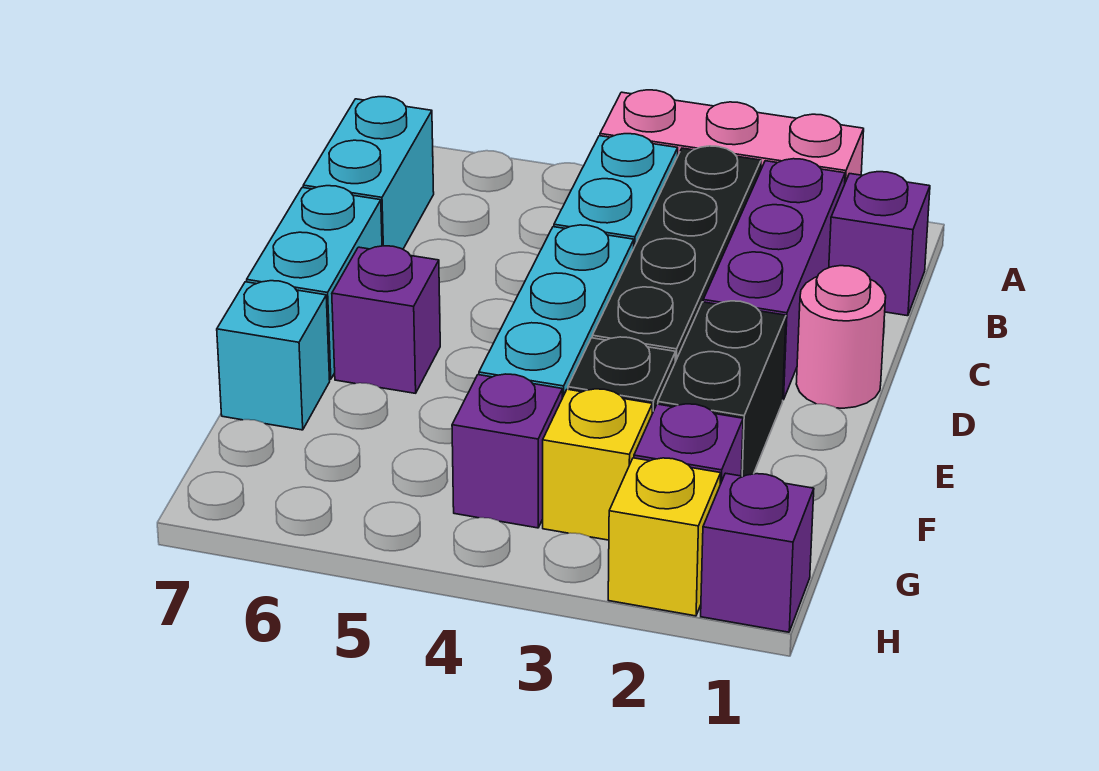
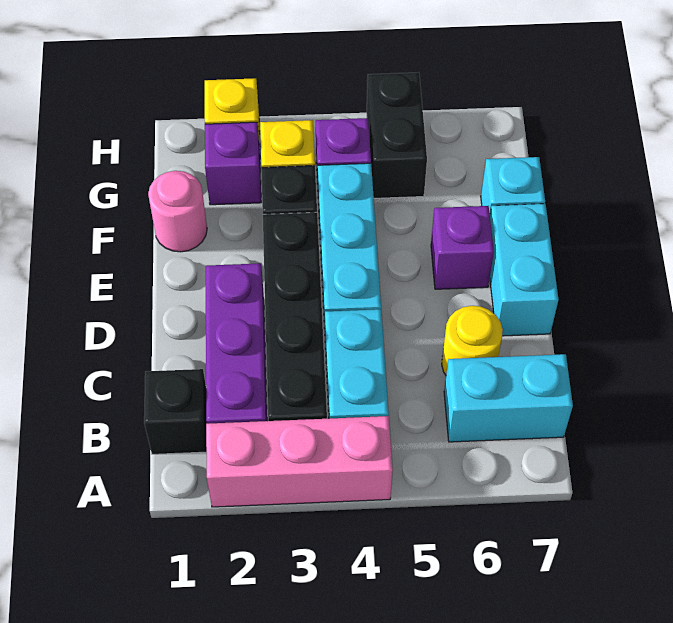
purple 1x1 brick [829,172,930,316] -> black 1x1 brick [144,369,207,454]
cyan 1x2 brick [303,97,434,249] -> cyan 1x2 brick turned to [444,354,573,442]
none -> yellow 1x1 round brick [442,306,503,375]
pink 1x1 round brick [796,266,886,408] -> pink 1x1 round brick moved to [148,171,207,252]
black 1x2 brick [658,301,786,476] -> black 1x2 brick moved to [367,72,427,198]
purple 1x1 brick [701,473,814,632] -> none

